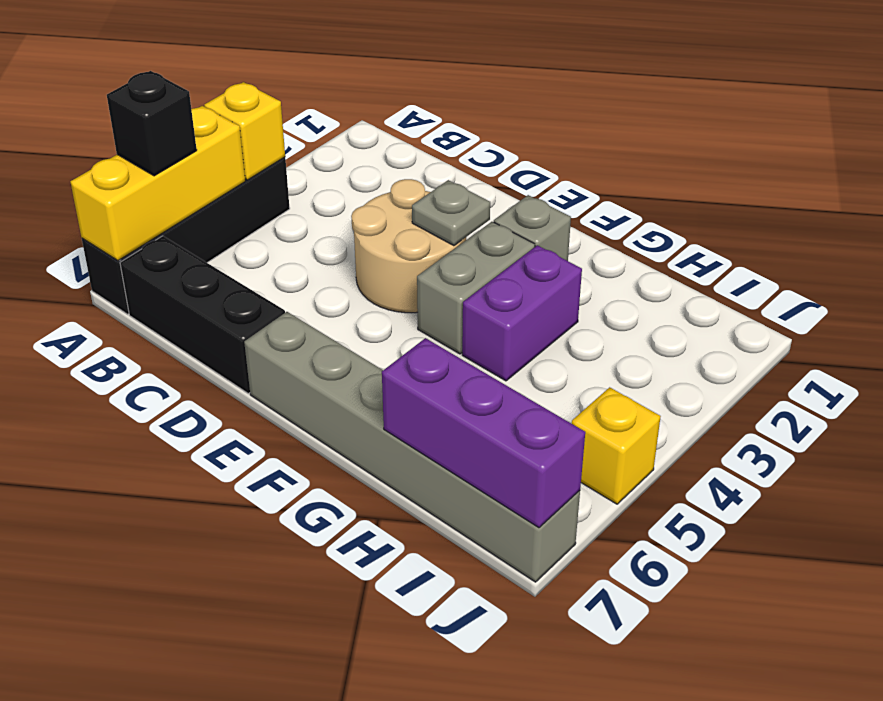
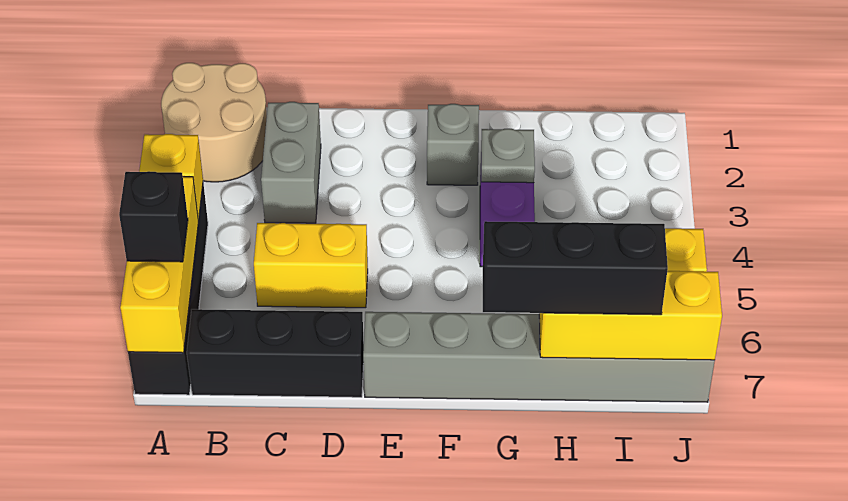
none -> yellow 1x2 brick [254,223,368,308]
tan 2x2 round brick [351,179,466,313] -> tan 2x2 round brick moved to [161,63,267,182]
grey 1x1 plate [412,180,490,246] -> grey 1x1 plate moved to [481,129,535,183]
grey 1x2 brick [417,222,535,354] -> grey 1x2 brick moved to [261,102,321,223]
none -> black 1x3 brick [483,221,668,315]
purple 1x3 brick [382,338,585,528] -> yellow 1x3 brick [539,271,722,360]

